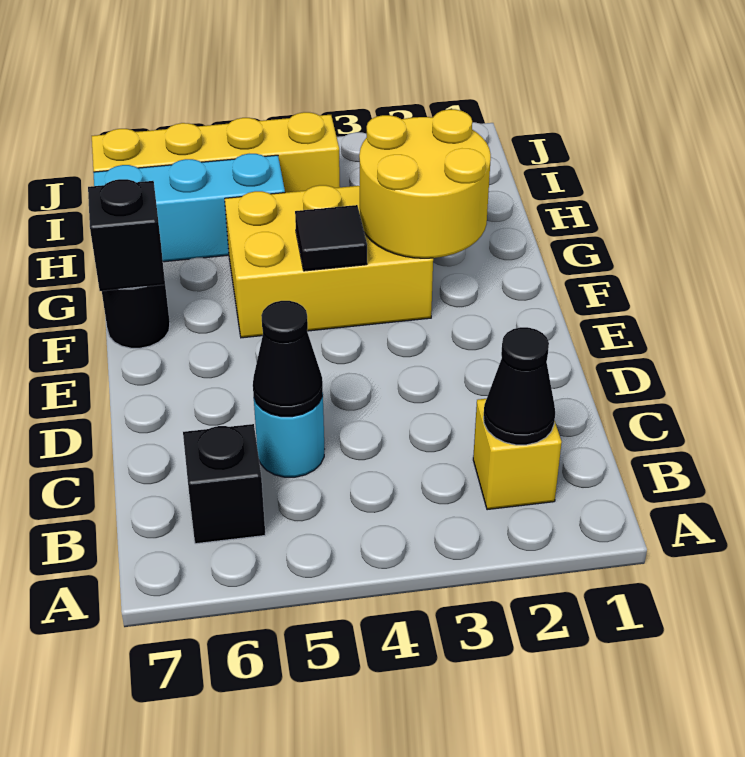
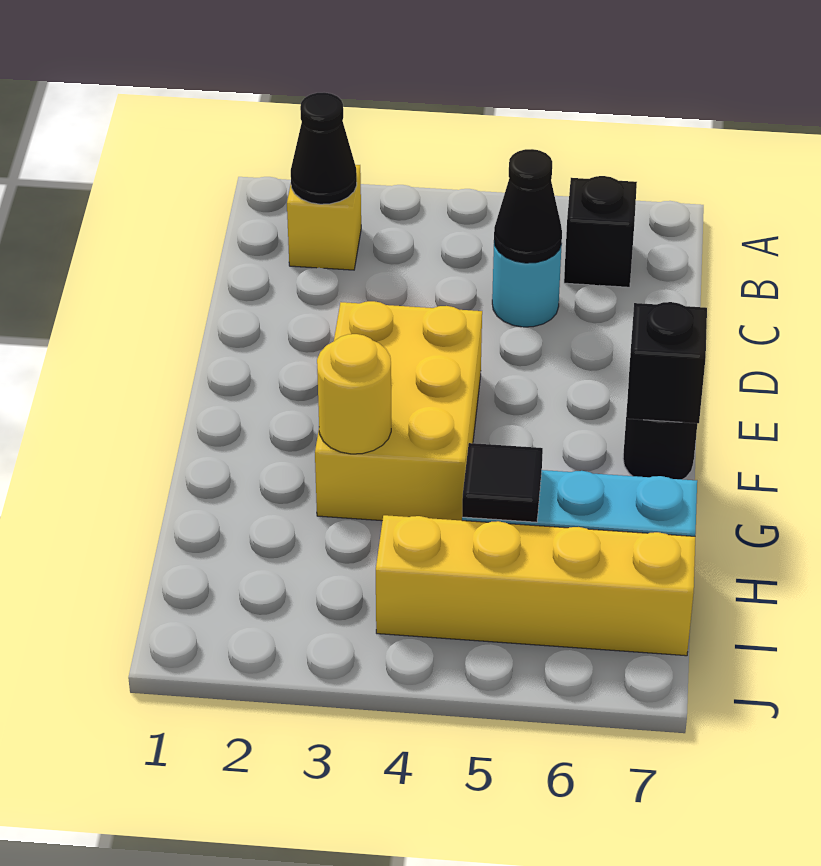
yellow 2x2 round brick [359,109,491,258] -> yellow 1x1 round brick [317,334,391,454]
yellow 2x3 brick [225,185,433,338] -> yellow 2x3 brick turned to [315,301,482,521]
black 1x1 tile [295,205,367,271] -> black 1x1 tile moved to [462,443,543,522]

